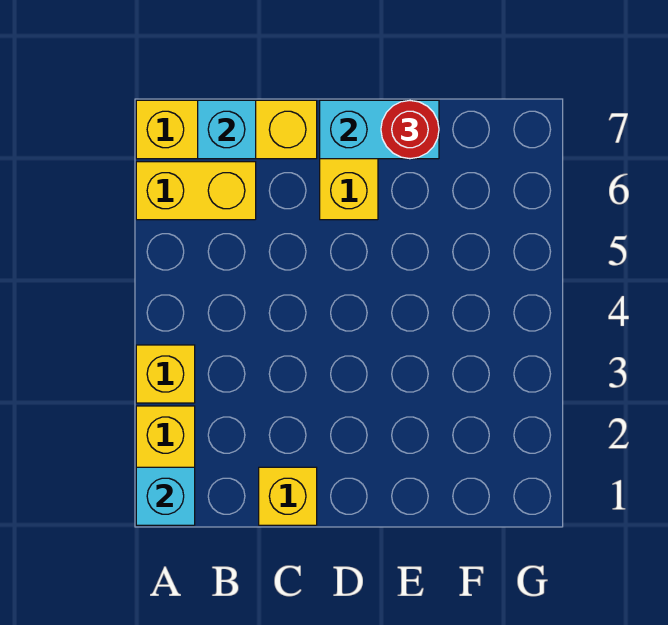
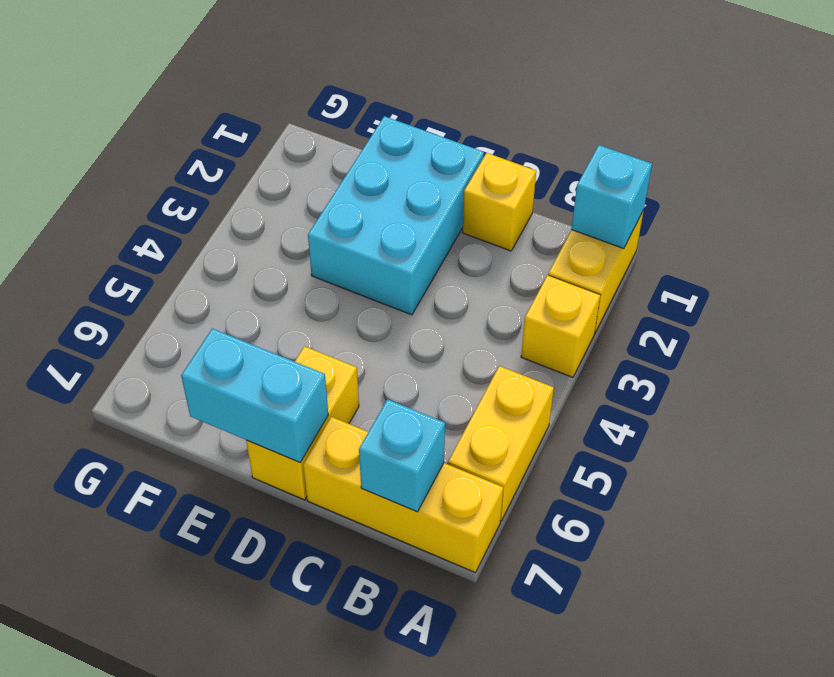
yellow 1x2 brick [136,162,256,220] -> yellow 1x2 brick turned to [448,366,554,521]
none -> cyan 2x3 brick [308,116,484,315]
red 1x1 round brick [381,100,439,159] -> none

